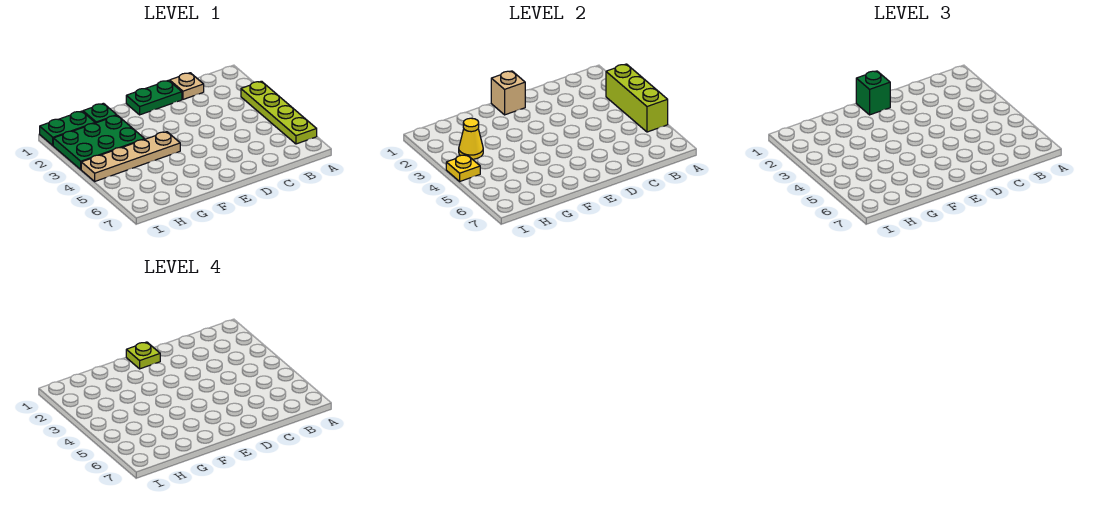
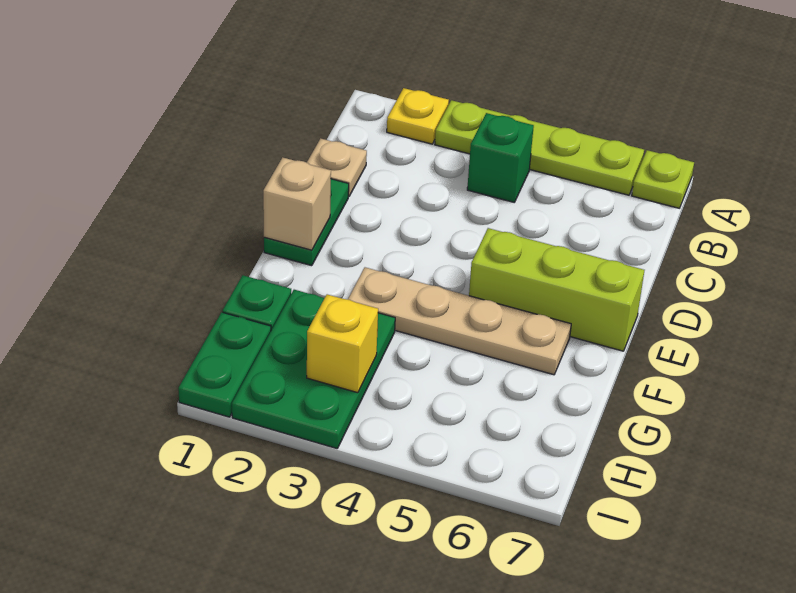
lime 1x3 brick [606,64,668,132] -> lime 1x3 brick moved to [469,228,644,351]
green 1x1 brick [856,71,890,115] -> green 1x1 brick moved to [467,113,534,202]
lime 1x1 plate [126,342,160,369] -> lime 1x1 plate moved to [632,150,694,208]
tan 1x4 plate [81,132,180,181] -> tan 1x4 plate turned to [348,267,571,375]
yellow 1x1 cone [459,118,483,159] -> yellow 1x1 brick [307,294,378,393]
yellow 1x1 plate [446,155,480,181] -> yellow 1x1 plate moved to [387,88,449,144]

